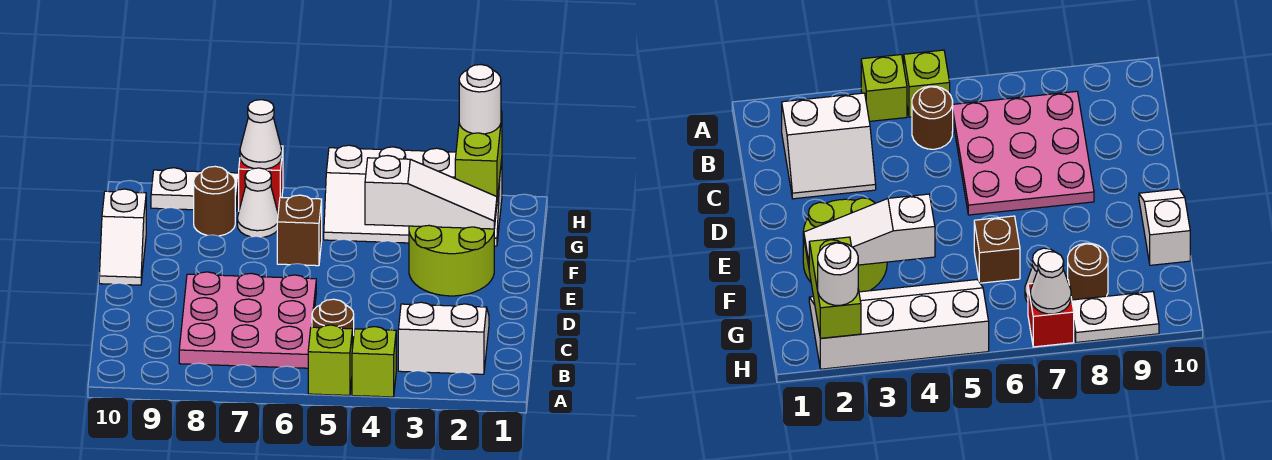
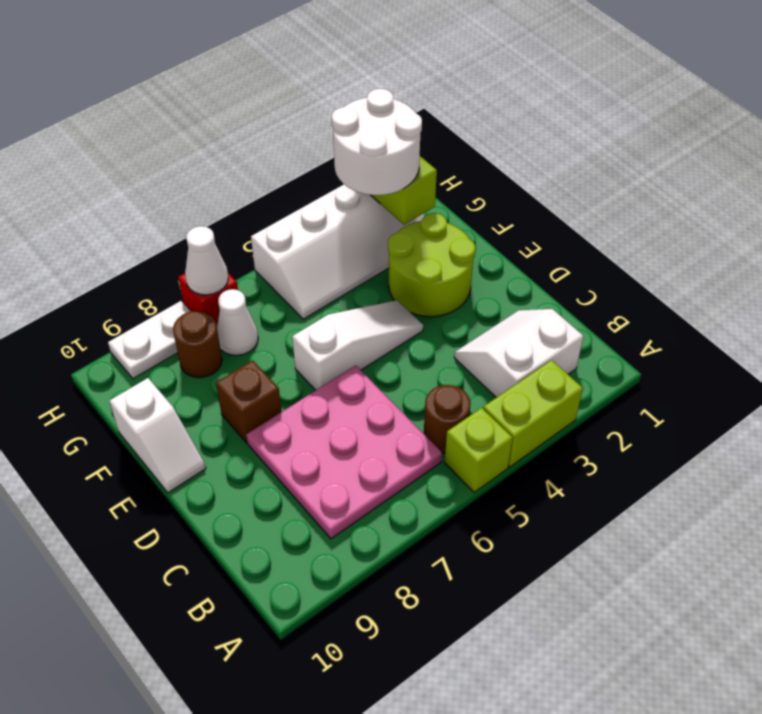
lime 1x1 brick [352,327,396,397] -> lime 1x2 brick [483,360,583,467]
white 1x3 slope [365,156,497,229] -> white 1x3 slope moved to [292,300,423,390]
brown 1x1 brick [277,195,322,266] -> brown 1x1 brick moved to [216,360,281,443]
white 1x1 round brick [459,65,501,134] -> white 2x2 round brick [332,89,422,195]

